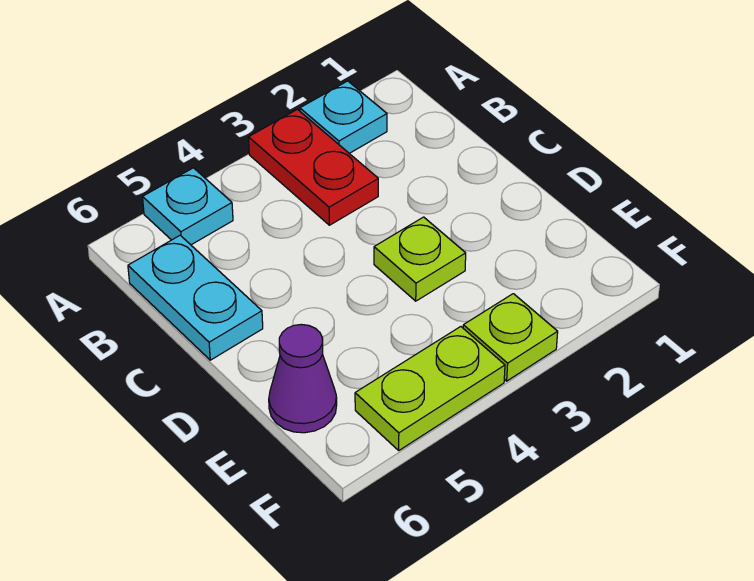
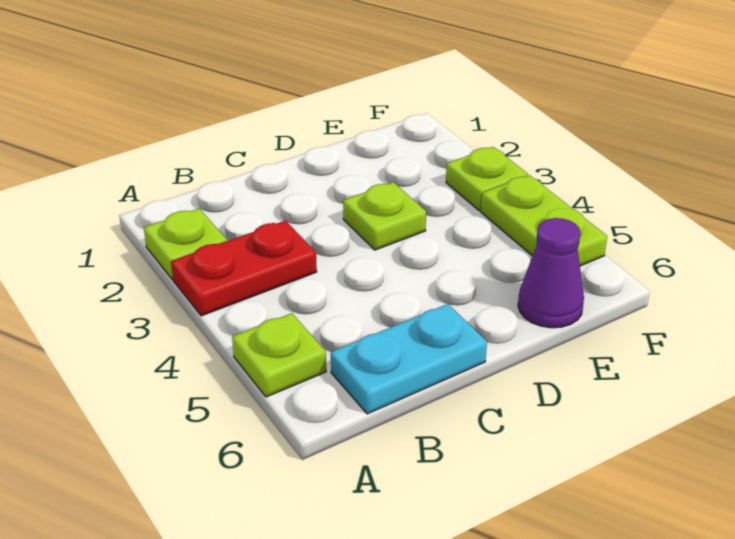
cyan 1x1 plate [300,81,387,153] -> lime 1x1 plate [144,209,227,279]
cyan 1x1 plate [143,168,233,245] -> lime 1x1 plate [232,313,326,397]

